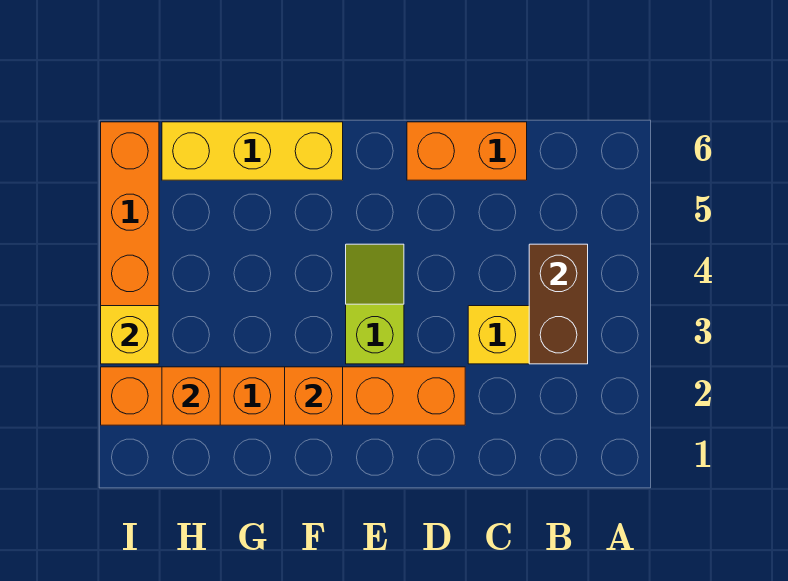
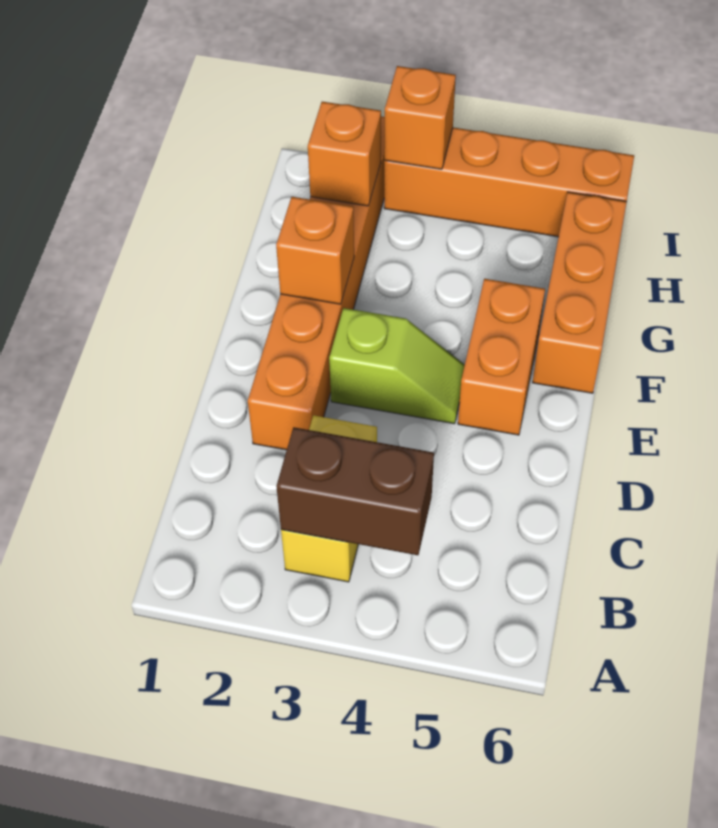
orange 1x2 brick [407,122,527,180] -> orange 1x2 brick moved to [458,279,545,435]
yellow 1x3 brick [162,122,343,180] -> orange 1x3 brick [533,192,627,393]
yellow 1x1 brick [101,306,159,364] -> orange 1x1 brick [384,66,456,169]

